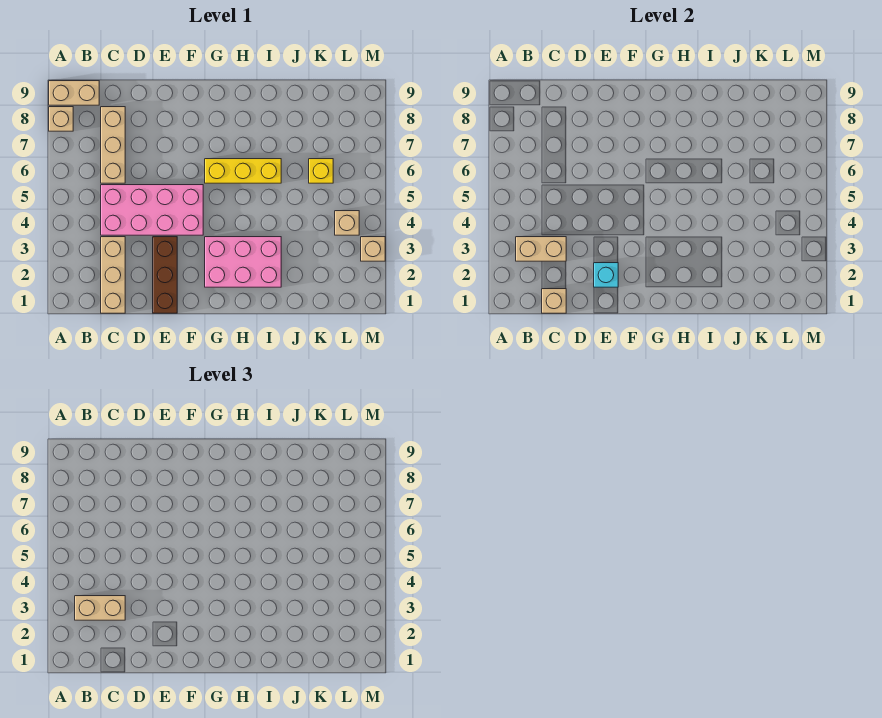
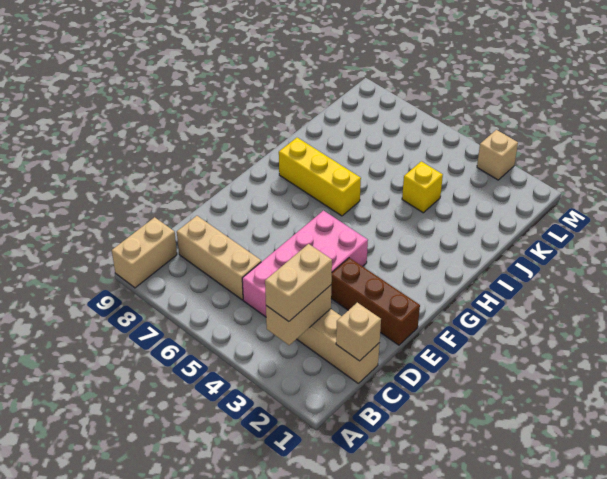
tan 1x1 brick [49,107,73,131] -> none
cyan 1x1 brick [594,263,618,287] -> none
pink 2x3 brick [205,237,281,287] -> none
yellow 1x3 brick [205,159,281,183] -> yellow 1x3 brick turned to [279,138,361,216]
yellow 1x1 brick [309,159,333,183] -> yellow 1x1 brick moved to [402,161,443,213]
tan 1x1 brick [335,211,359,235] -> none

